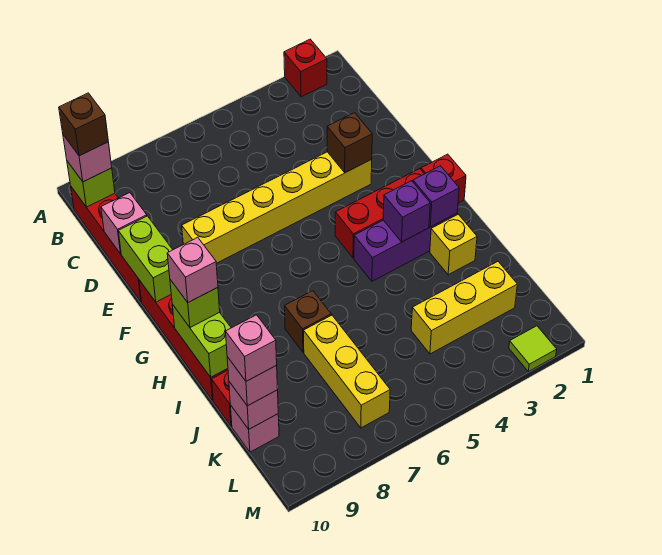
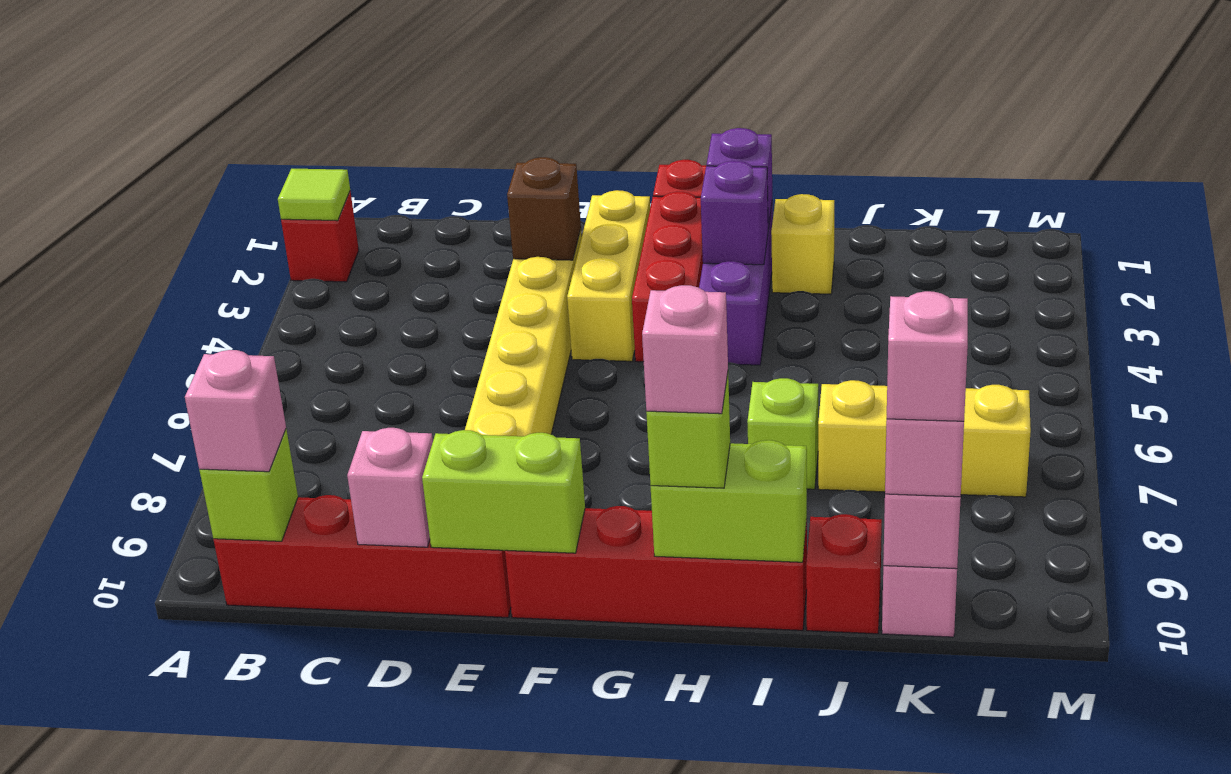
brown 1x1 brick [59,93,108,156] -> none
brown 1x1 brick [285,291,331,352] -> lime 1x1 brick [747,378,818,489]
yellow 1x3 brick [411,262,517,354] -> yellow 1x3 brick moved to [567,190,650,361]
lime 1x1 tile [509,326,557,372] -> lime 1x1 tile moved to [278,169,350,221]

